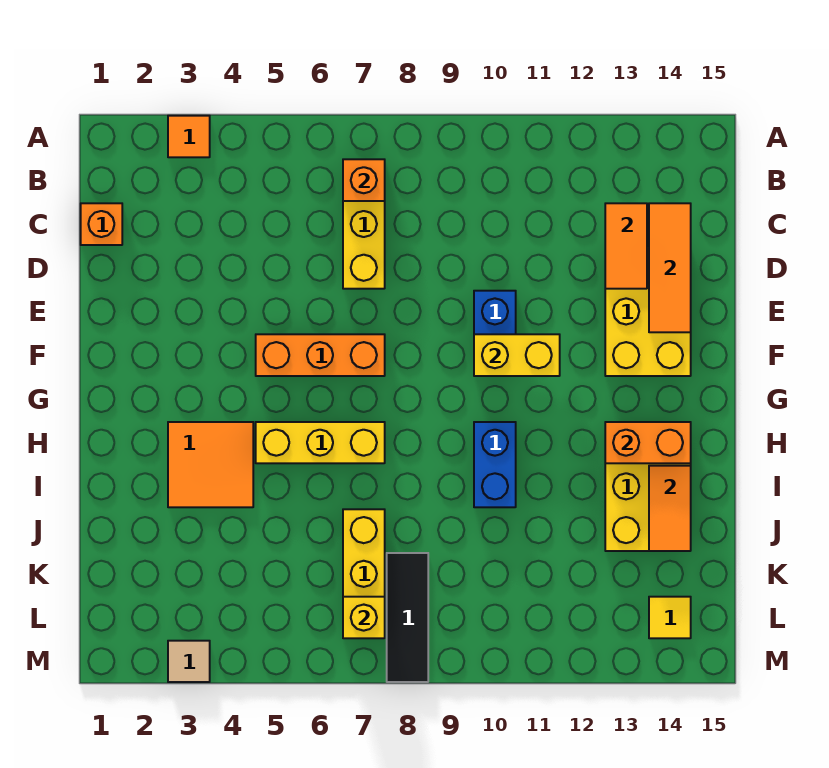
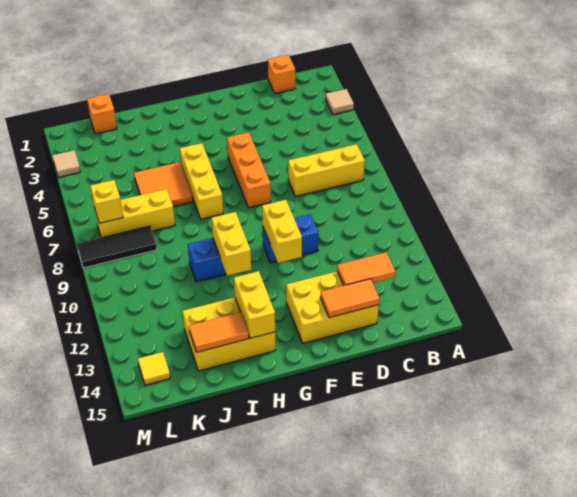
orange 1x1 tile [168,116,210,157] -> tan 1x1 tile [326,89,354,114]
orange 1x1 brick [343,159,385,201] -> orange 1x1 brick moved to [87,94,117,134]
orange 1x3 tile [649,203,691,332] -> orange 1x2 tile [320,279,380,318]
orange 2x2 tile [168,422,253,507] -> orange 2x2 tile moved to [134,162,193,207]
none -> yellow 1x2 brick [212,212,251,276]
orange 1x2 brick [605,422,691,463] -> yellow 1x2 brick [234,271,275,338]

